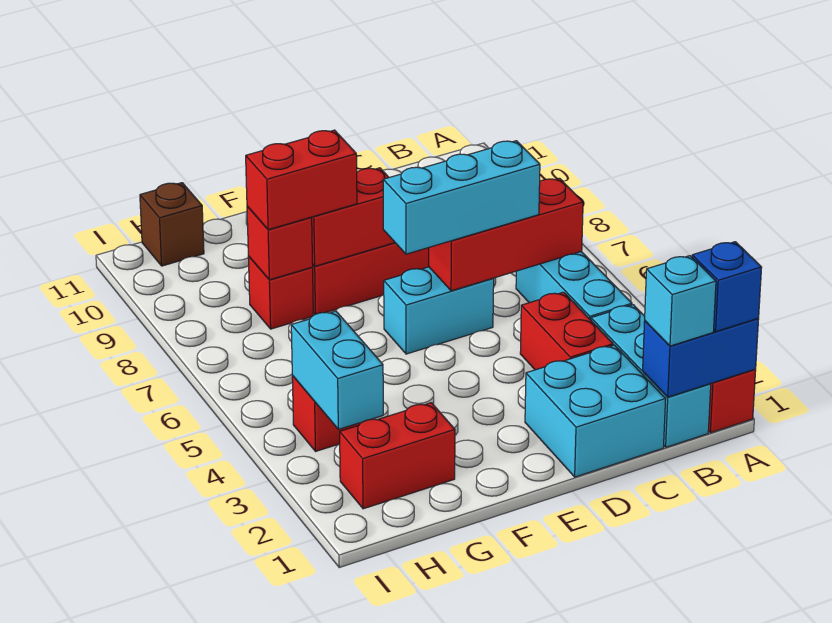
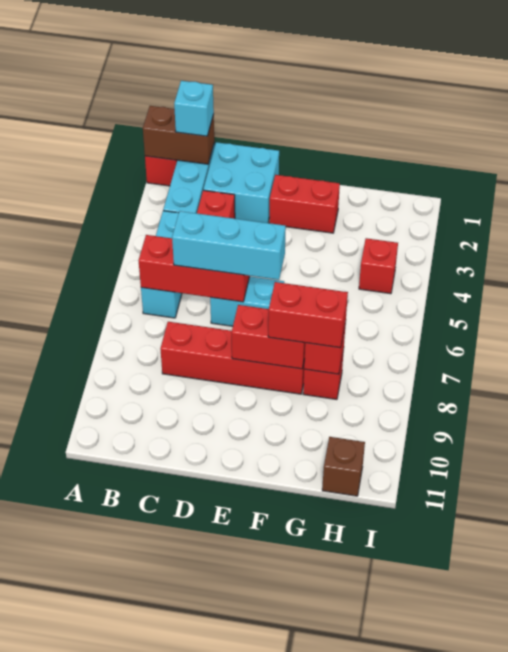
blue 1x2 brick [643,319,759,397] -> brown 1x2 brick [143,106,214,164]
blue 1x1 brick [692,242,762,332] -> none
red 1x2 brick [340,403,455,509] -> red 1x2 brick moved to [269,175,340,233]
cyan 1x2 brick [291,311,383,429] -> none

